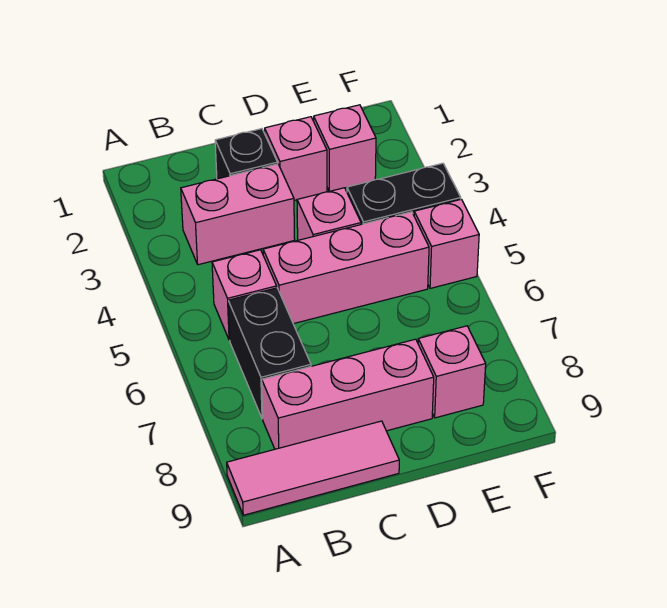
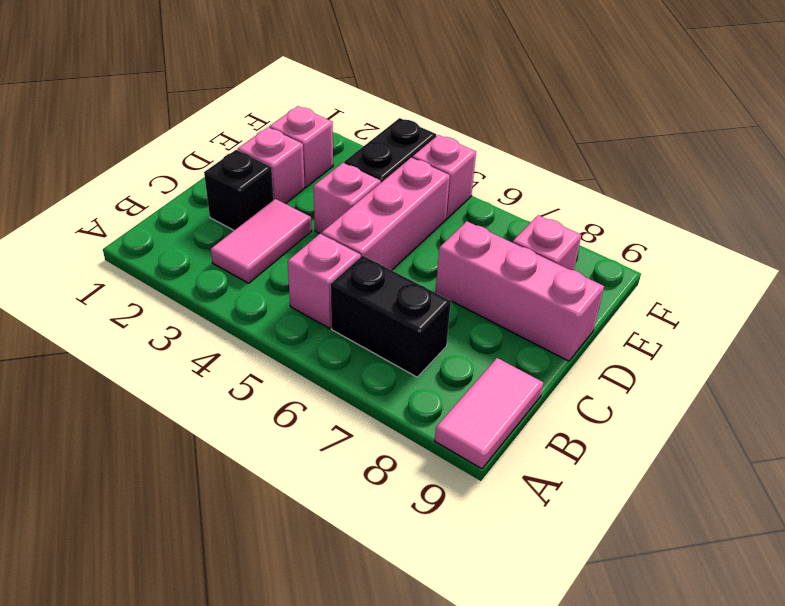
pink 1x3 tile [227,421,399,515] -> pink 1x2 tile [435,358,543,469]
pink 1x2 brick [181,164,295,265] -> pink 1x2 tile [211,199,312,283]
pink 1x3 brick [262,339,434,449] -> pink 1x3 brick turned to [435,221,604,361]

